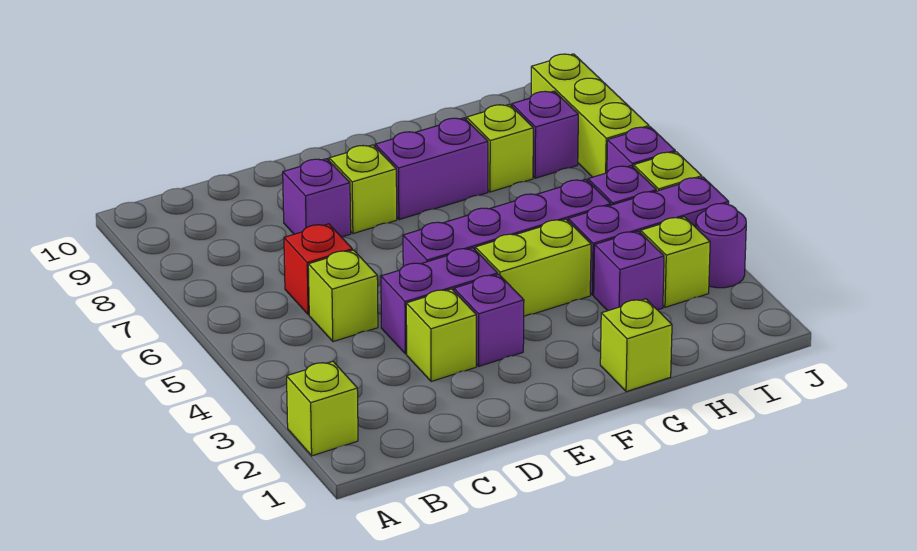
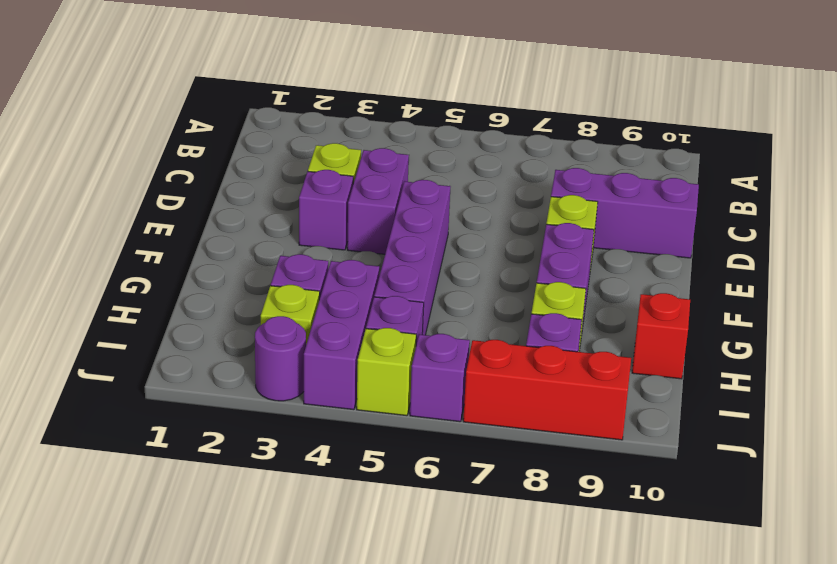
lime 1x1 brick [287,361,358,456] -> none
lime 1x1 brick [308,250,378,342] -> none
red 1x1 brick [284,224,352,315] -> red 1x1 brick moved to [632,293,690,379]
purple 1x1 brick [283,159,351,237] -> purple 1x3 brick [551,168,699,258]
lime 1x2 brick [475,219,591,316] -> none
lime 1x1 brick [600,299,672,392] -> none
lime 1x3 brick [531,54,649,177] -> red 1x3 brick [463,340,631,440]

